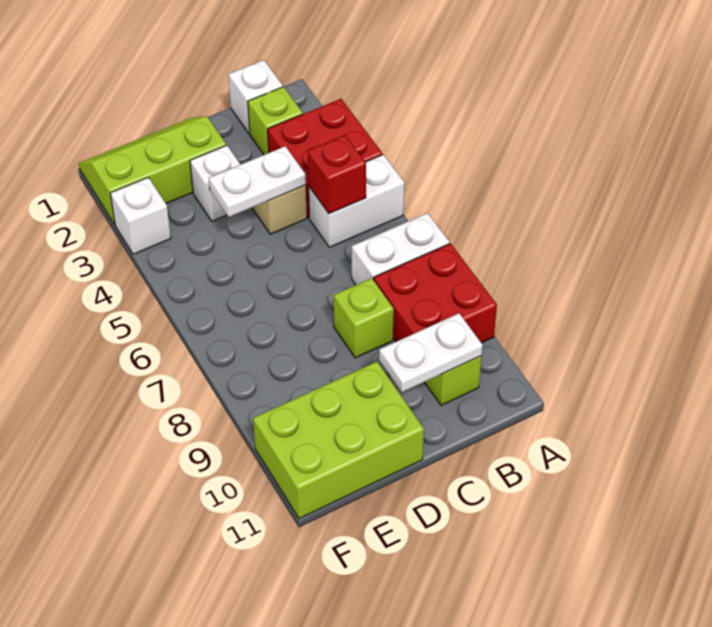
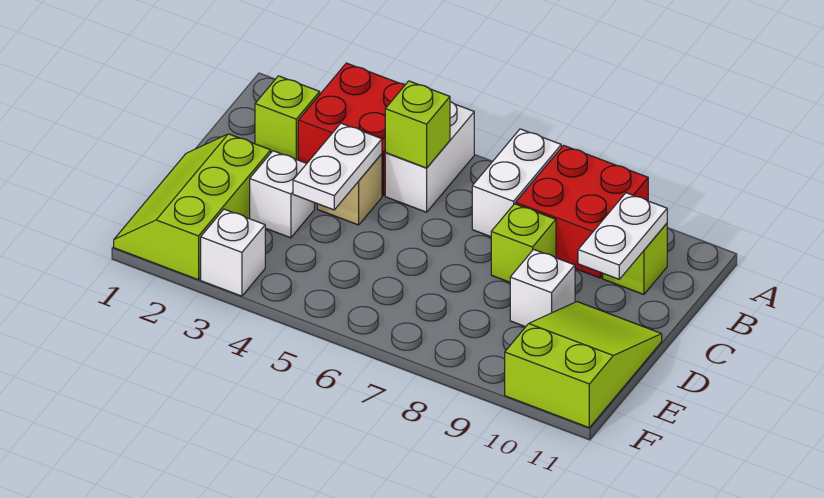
white 1x1 brick [228,60,283,134] -> white 1x1 brick moved to [510,249,575,327]
red 1x1 brick [308,135,366,214] -> lime 1x1 brick [385,81,450,168]
lime 2x3 brick [253,362,424,519] -> lime 2x3 slope [505,302,662,428]

